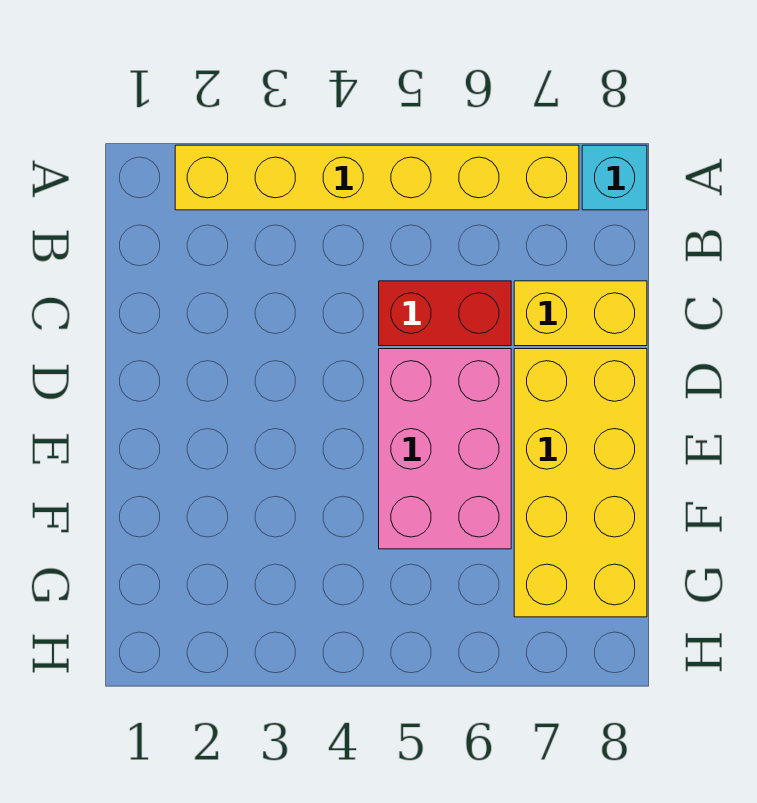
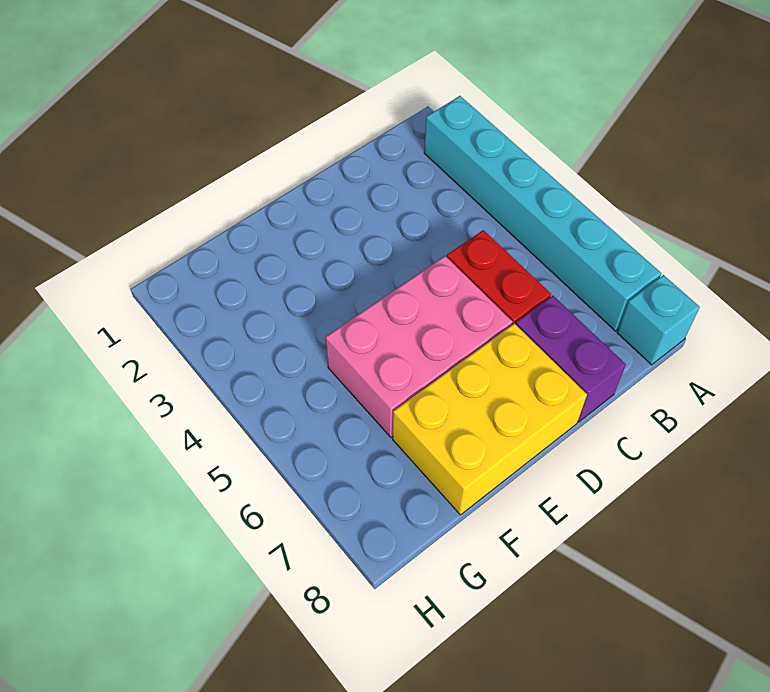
yellow 1x6 brick [175,145,579,210] -> cyan 1x6 brick [424,96,661,331]
yellow 1x2 brick [514,281,647,346] -> purple 1x2 brick [516,296,626,422]
yellow 2x4 brick [514,349,647,617] -> yellow 2x3 brick [393,323,587,515]

